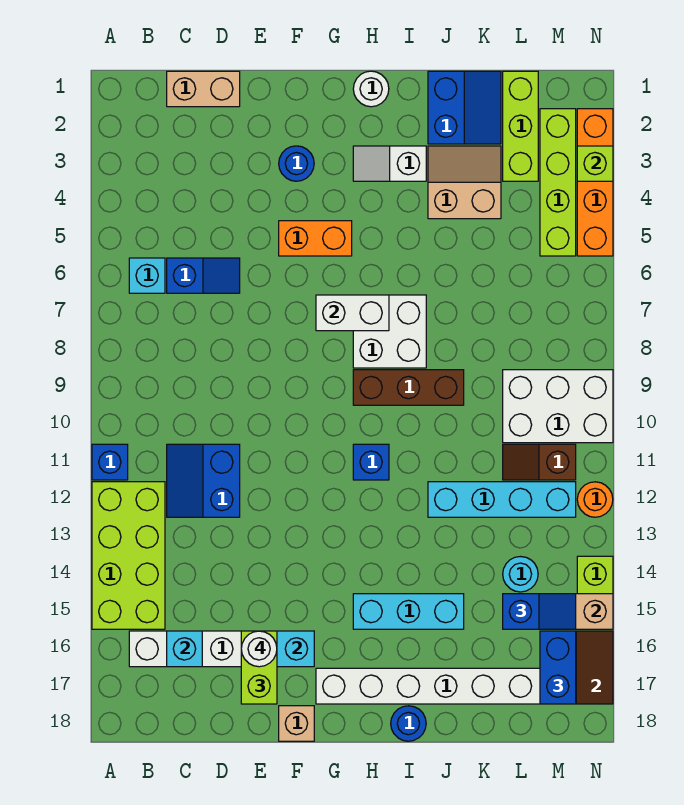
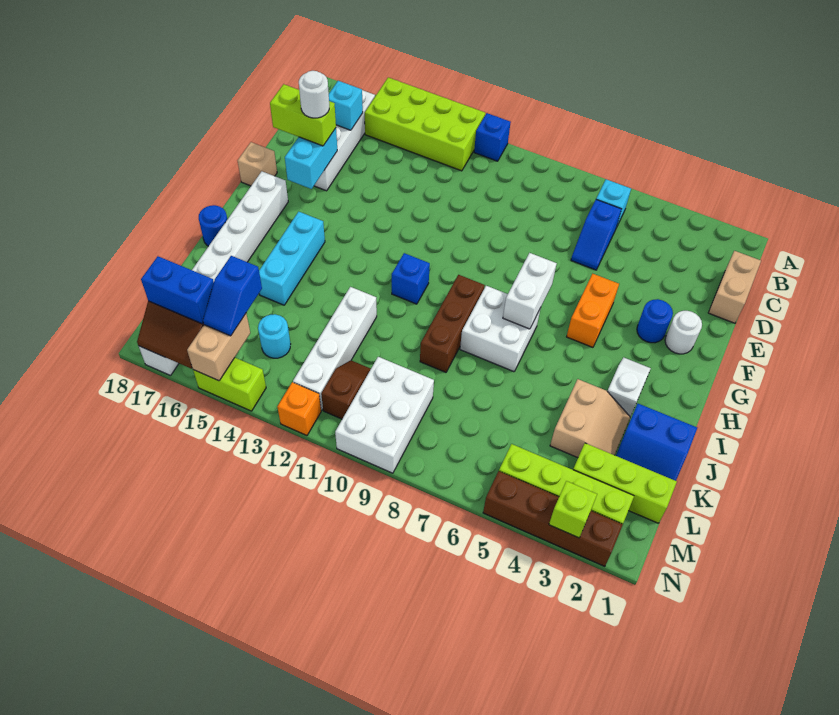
blue 2x2 slope [167,444,240,517] -> none
white 1x1 round brick [353,71,389,107] -> white 1x1 round brick moved to [665,311,702,354]
cyan 1x4 brick [428,482,576,517] -> white 1x4 brick [293,287,377,410]
orange 1x4 brick [577,109,613,256] -> brown 1x4 brick [483,471,623,566]
orange 1x1 round brick [577,482,613,517] -> orange 1x1 brick [277,382,321,435]

